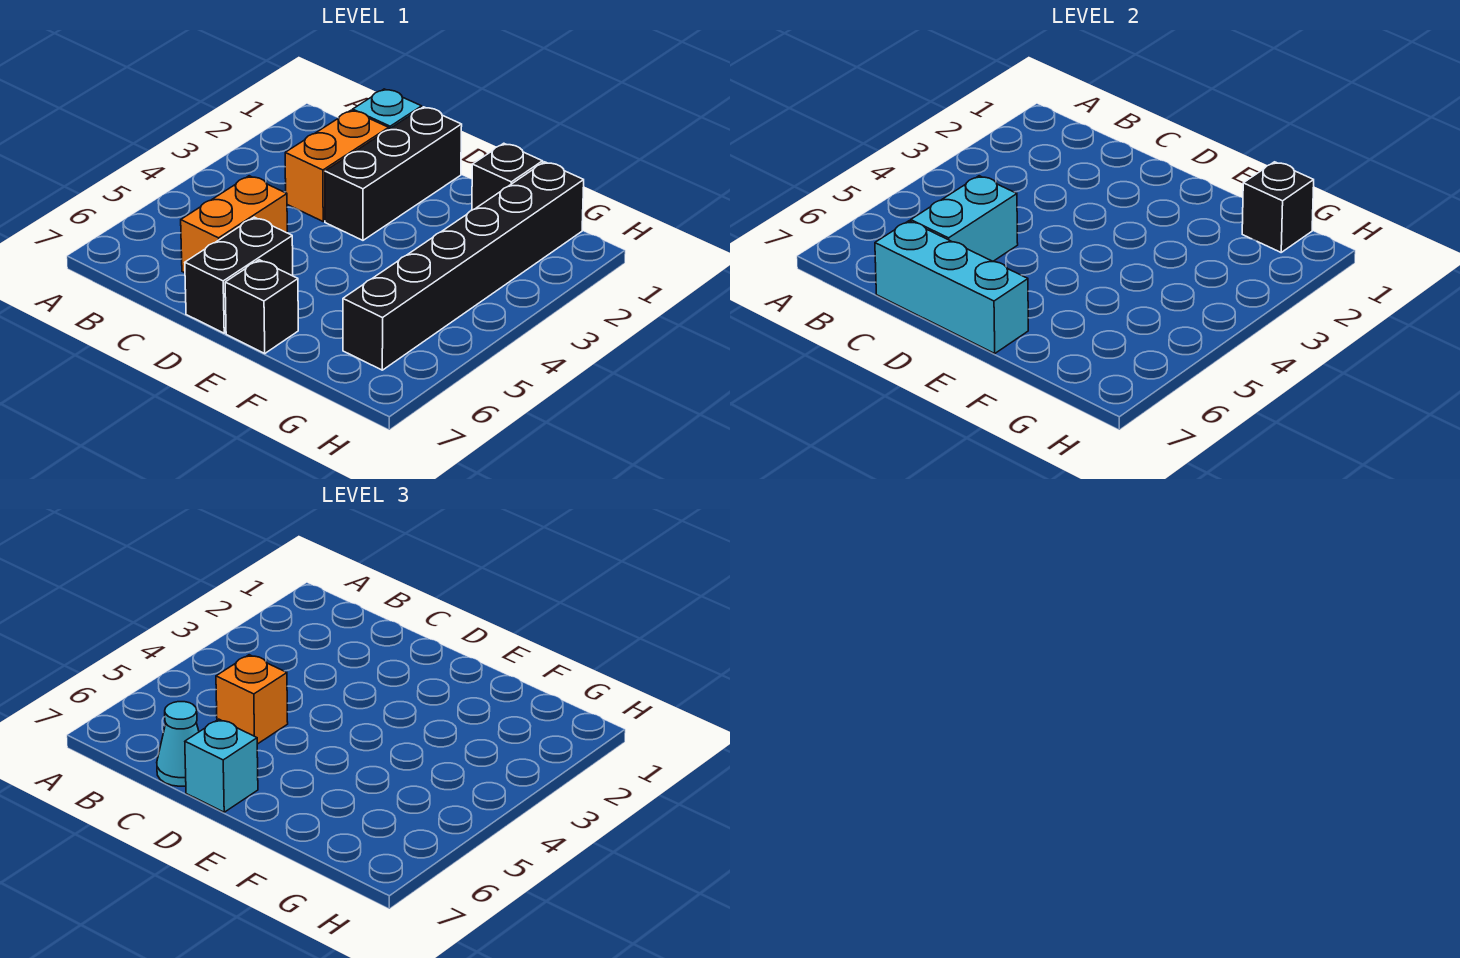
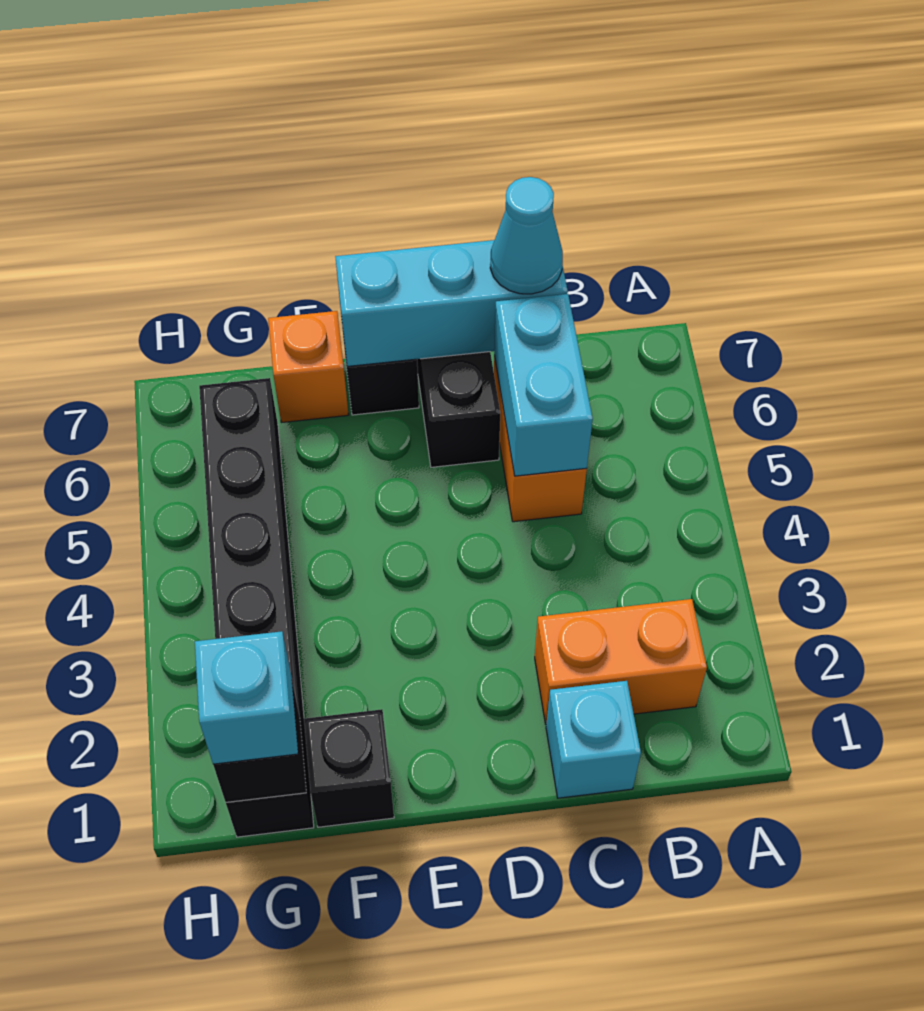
orange 1x2 brick [285,110,389,221] -> orange 1x2 brick turned to [535,599,707,724]
orange 1x1 brick [216,655,288,744] -> orange 1x1 brick moved to [268,311,349,423]
black 1x3 brick [325,107,462,240] -> none
cyan 1x1 brick [185,719,258,812] -> cyan 1x1 brick moved to [195,631,298,764]

